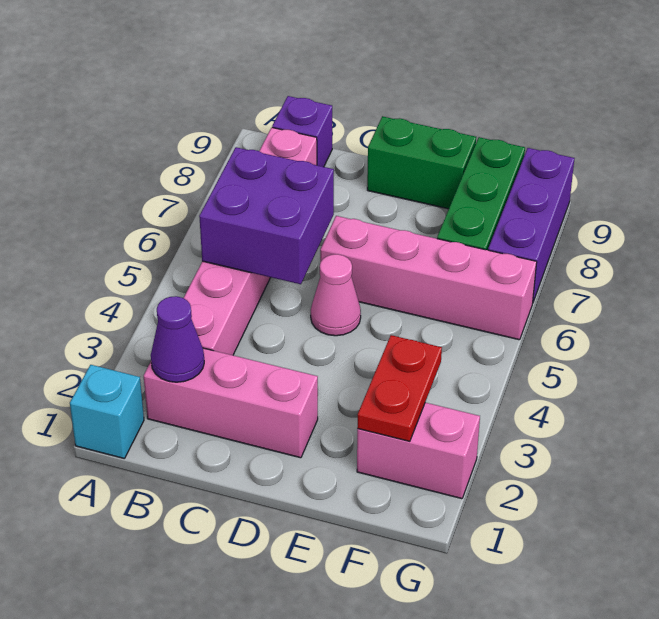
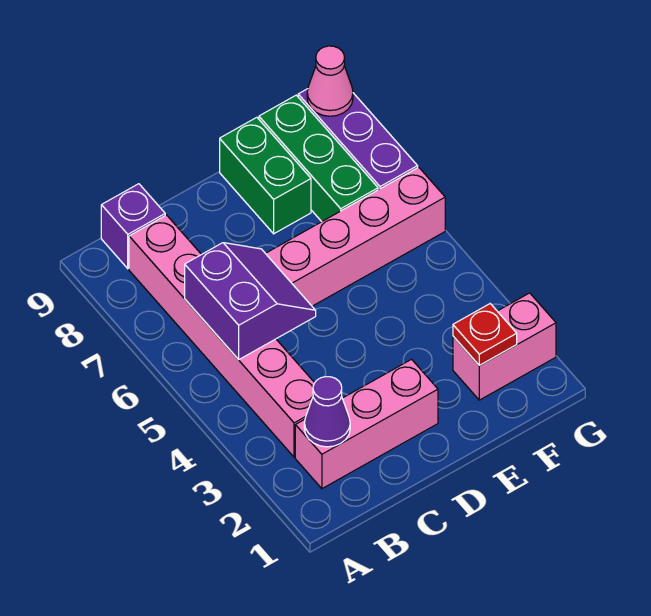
cyan 1x1 brick [70,365,144,459] -> none
purple 2x2 brick [199,147,334,284] -> purple 2x2 slope [185,243,316,360]
pink 1x1 cone [311,254,361,336] -> pink 1x1 cone moved to [307,46,353,116]
green 1x2 brick [367,116,476,209] -> green 1x2 brick turned to [220,117,311,234]
red 1x2 plate [357,335,442,441] -> red 1x1 plate [453,304,517,365]

